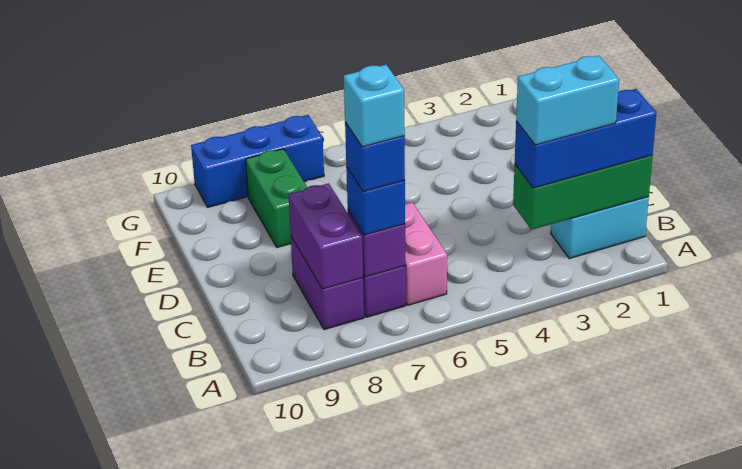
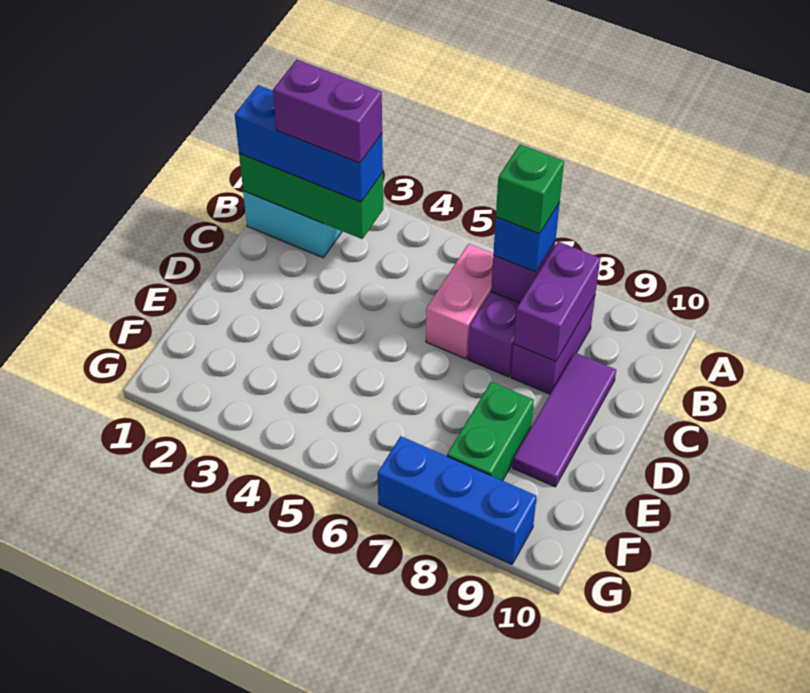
cyan 1x2 brick [516,55,619,145] -> purple 1x2 brick [273,60,382,163]
blue 1x1 brick [345,122,405,192] -> green 1x1 brick [496,144,564,234]
cyan 1x1 brick [344,65,405,147] -> none
none -> purple 1x3 tile [513,353,616,487]

